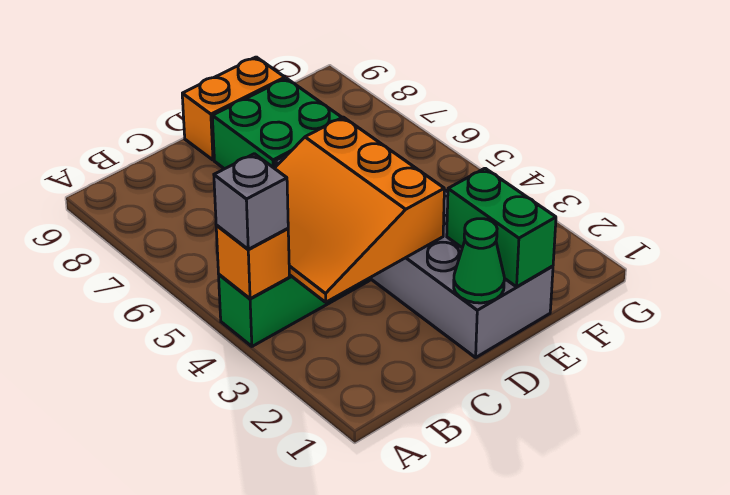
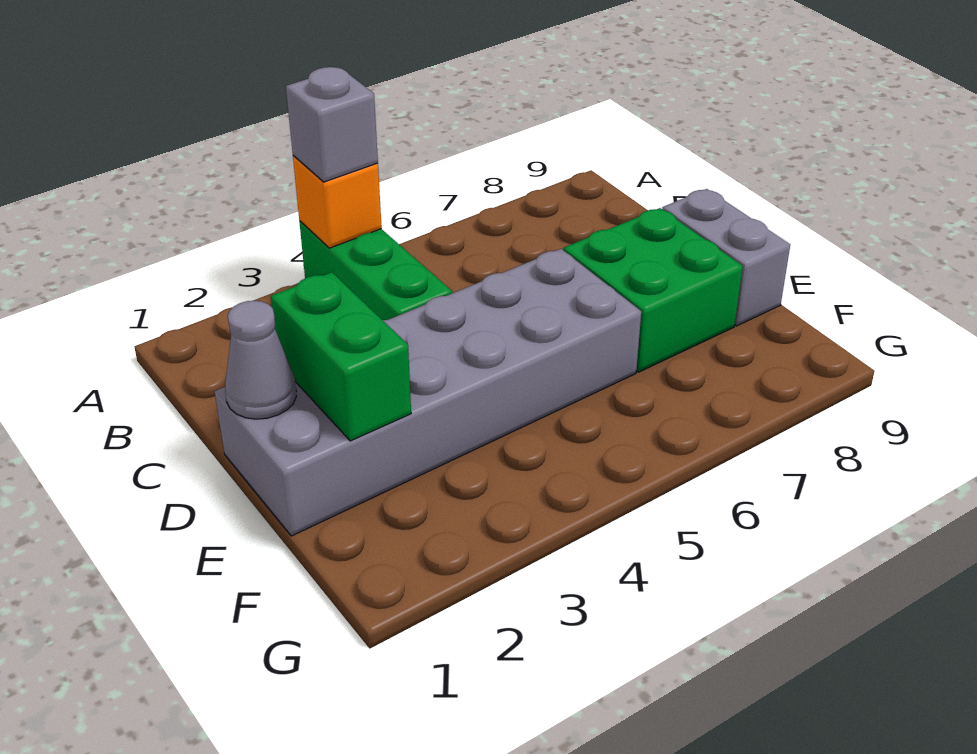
orange 3x3 slope [275,117,444,302] -> none
green 1x1 cone [454,219,504,303] -> grey 1x1 cone [225,301,297,419]
orange 1x2 brick [182,57,285,160] -> grey 1x2 brick [662,189,790,326]
green 1x2 brick [447,168,556,287] -> green 1x2 brick turned to [271,272,411,441]

